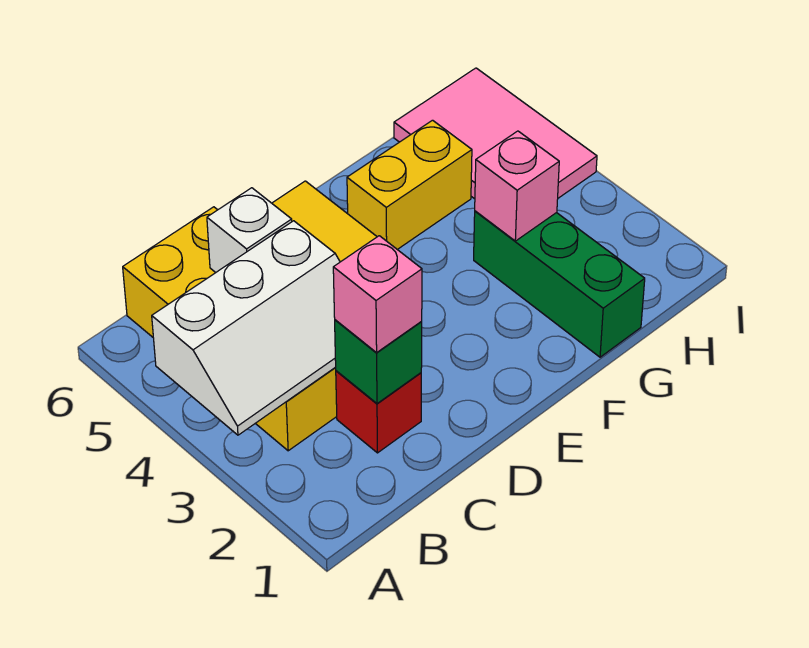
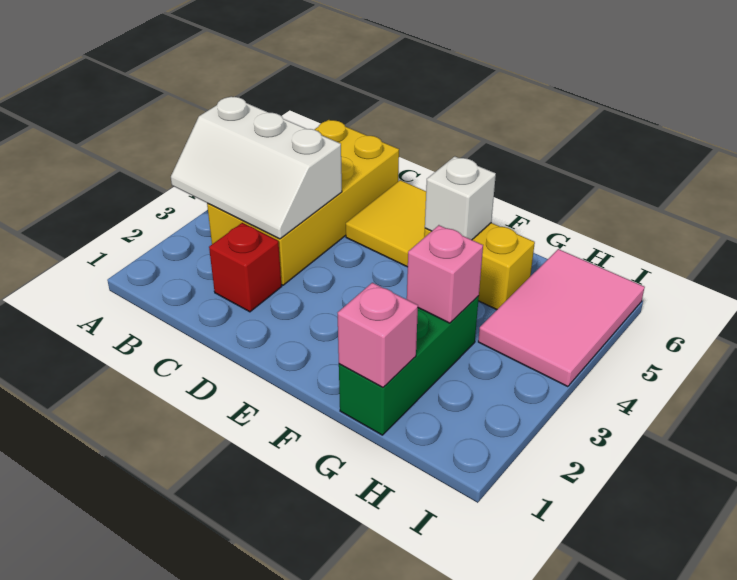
green 1x1 brick [335,320,422,404] -> none
pink 1x1 brick [333,236,422,353] -> pink 1x1 brick moved to [338,283,418,387]
white 1x1 brick [207,188,292,272] -> white 1x1 brick moved to [425,156,496,240]

